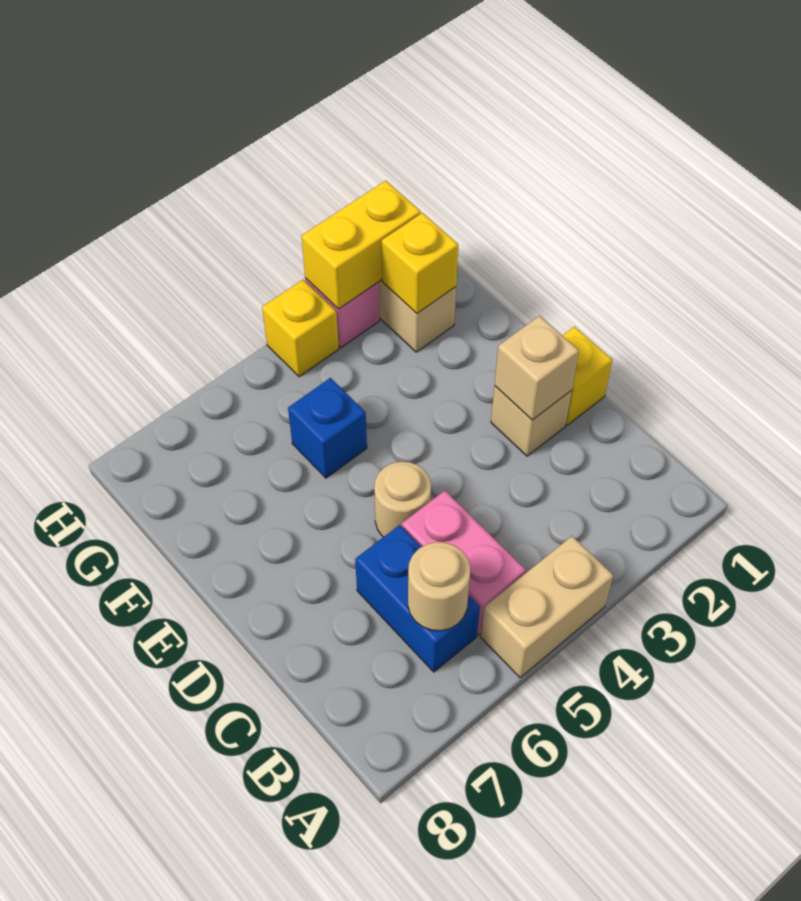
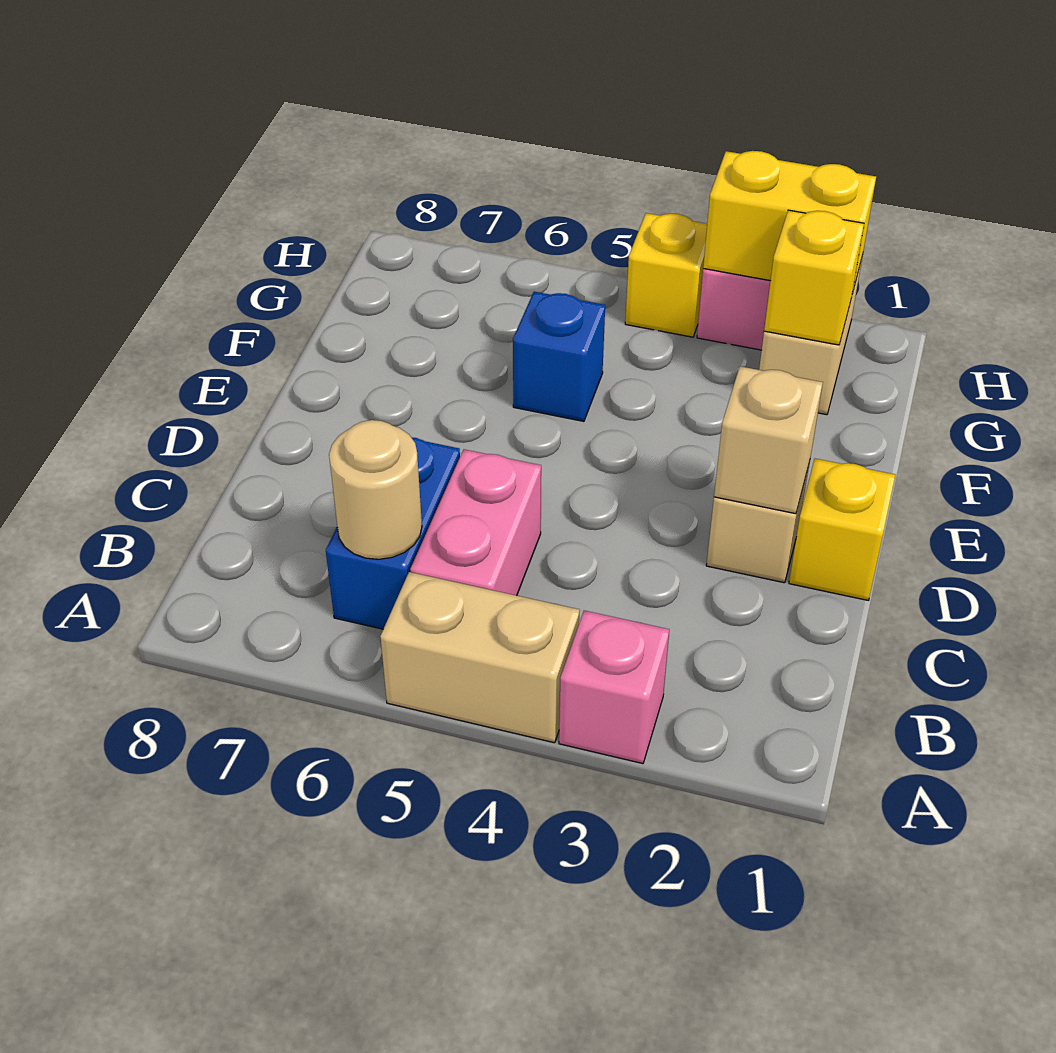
none -> pink 1x1 brick [559,611,669,764]
tan 1x1 round brick [374,462,431,537] -> none

